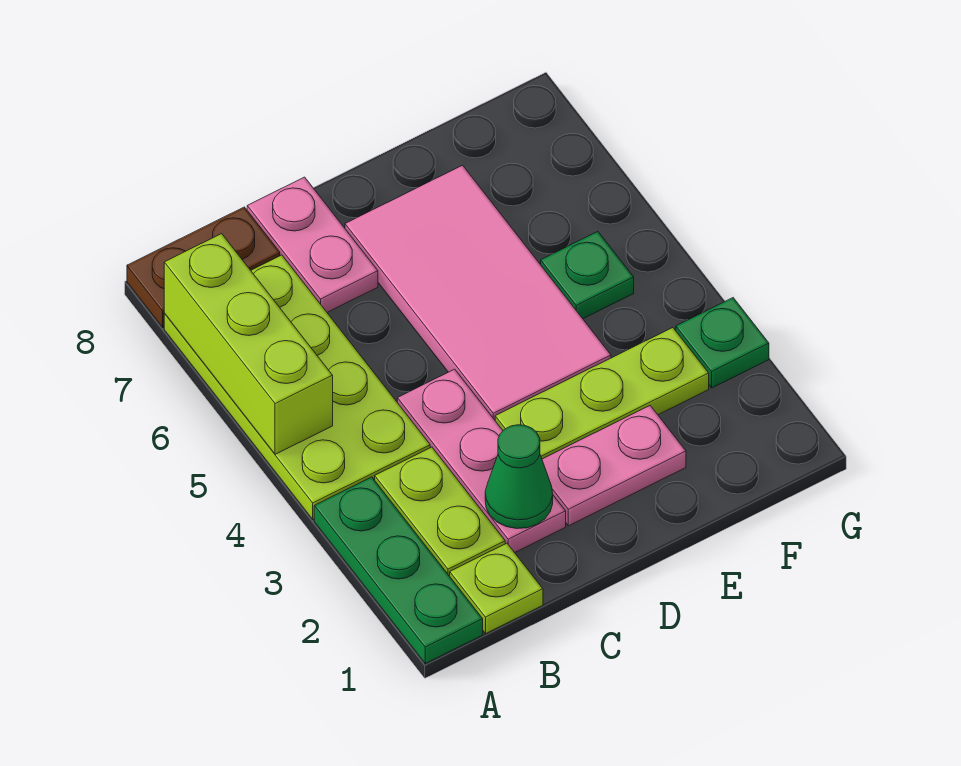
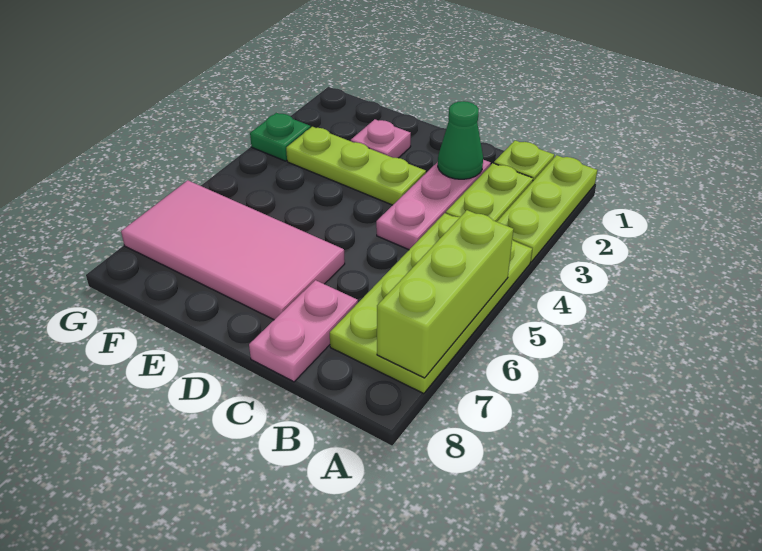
green 1x3 plate [314,477,483,664] -> lime 1x3 plate [497,155,597,262]
brown 1x2 plate [127,207,280,327] -> none
pink 1x2 plate [542,406,686,526] -> pink 1x1 plate [351,119,411,158]
pink 2x4 tile [345,165,611,420] -> pink 2x4 tile turned to [121,180,345,320]
green 1x1 plate [541,232,634,319] -> none

